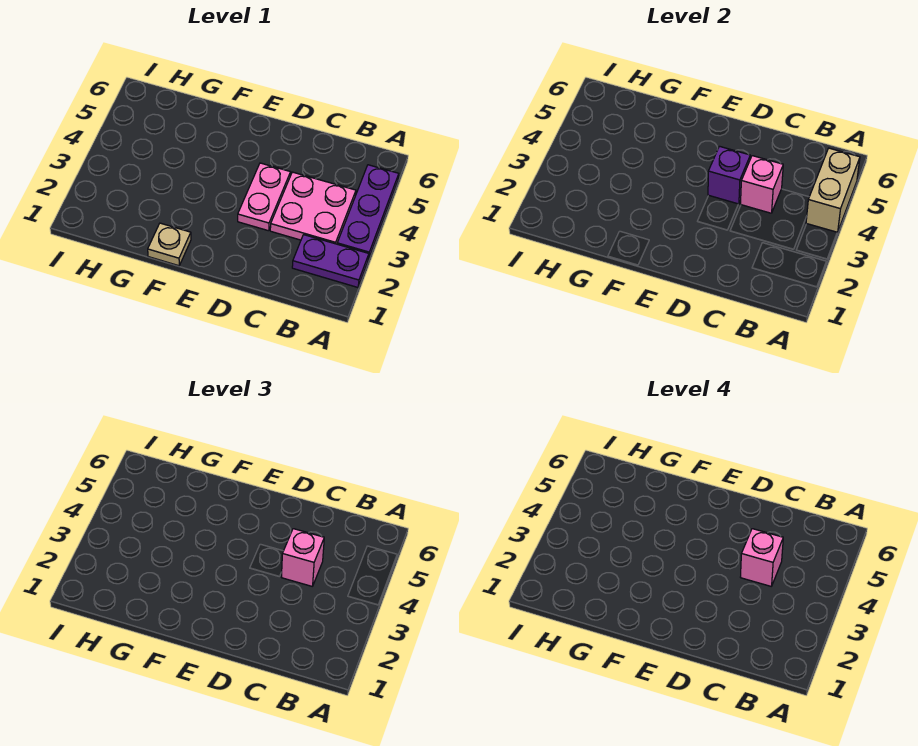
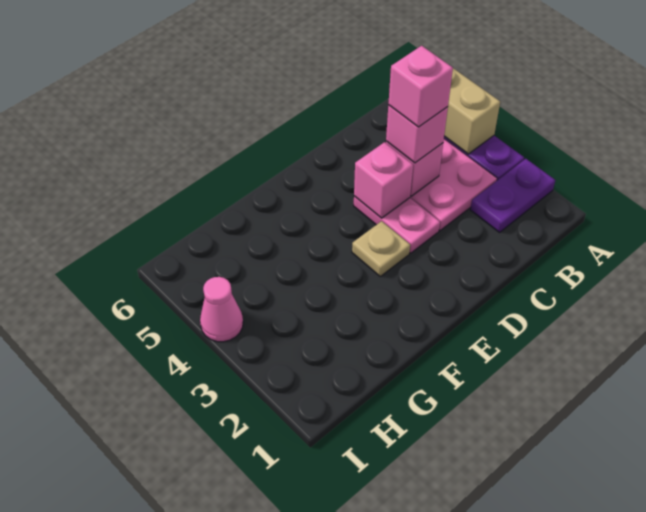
purple 1x1 brick [708,146,750,204] -> pink 1x1 brick [354,142,413,218]
tan 1x1 plate [148,223,191,266] -> tan 1x1 plate moved to [352,221,410,276]
none -> pink 1x1 cone [200,277,243,342]

